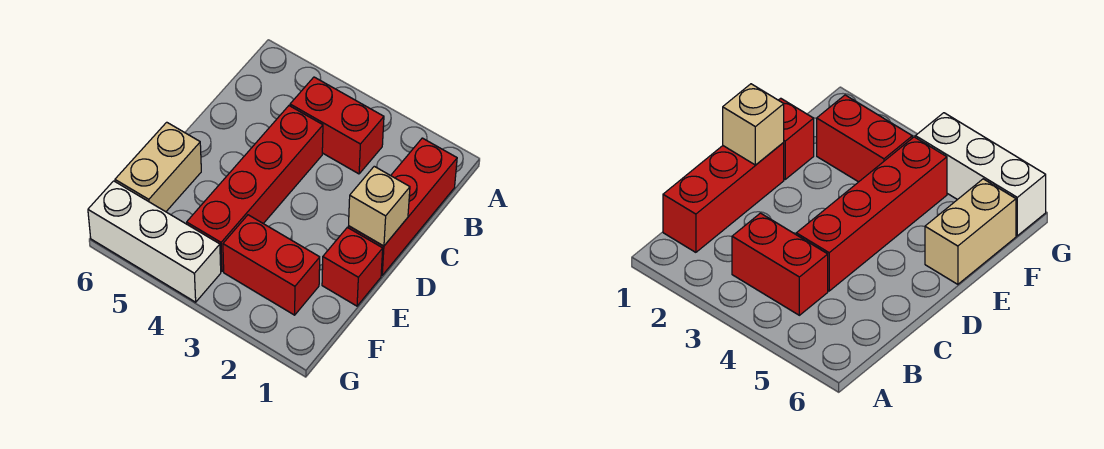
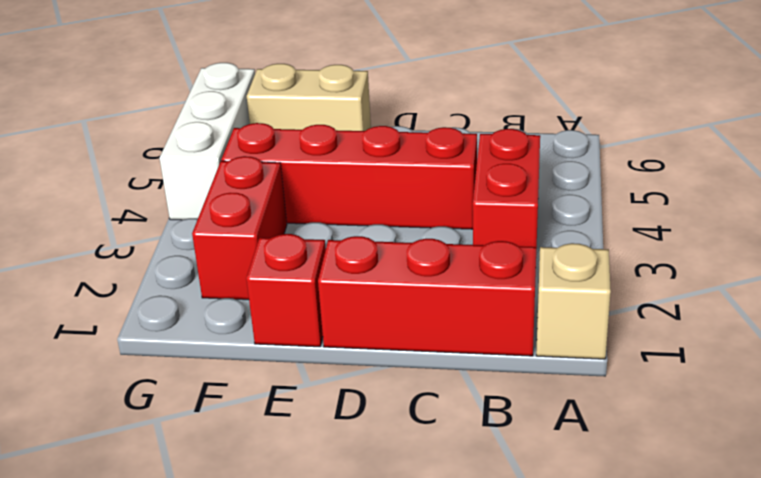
tan 1x1 brick [349,166,410,246] -> tan 1x1 brick moved to [536,243,611,359]

